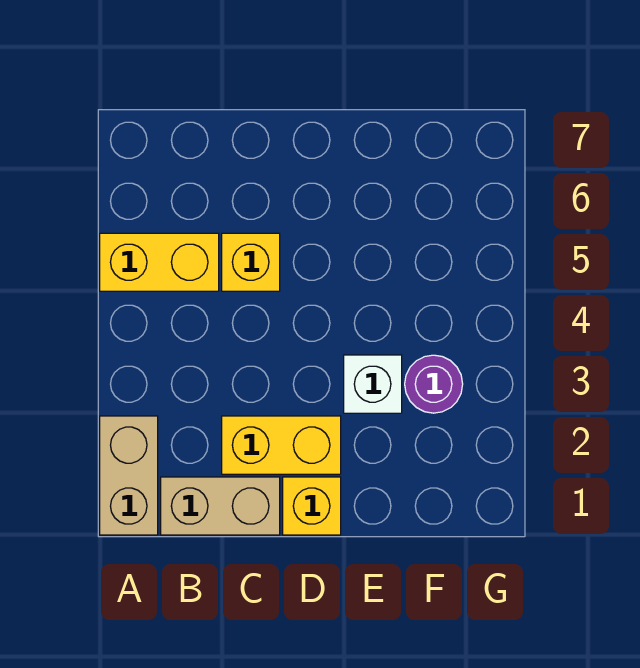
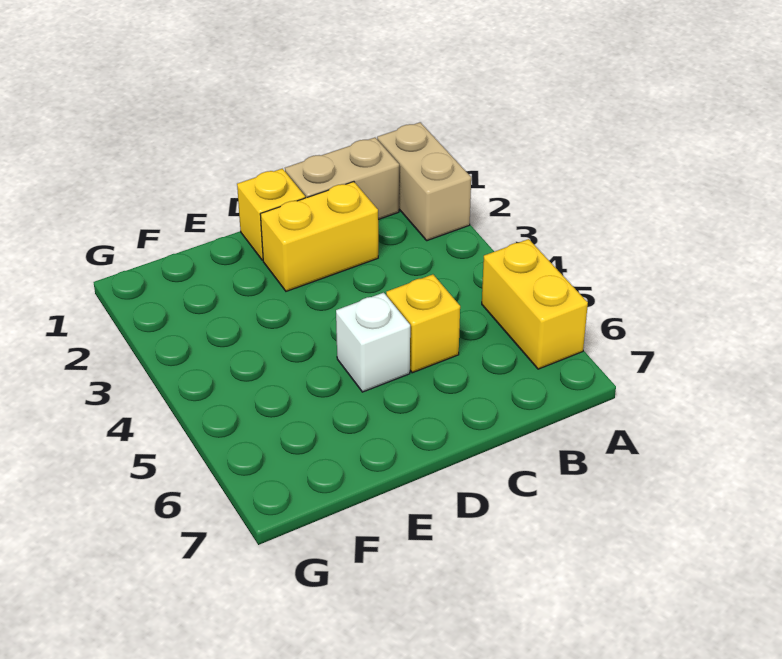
yellow 1x2 brick [100,233,219,291] -> yellow 1x2 brick turned to [482,239,588,369]
white 1x1 brick [344,355,402,413] -> white 1x1 brick moved to [336,293,410,392]
purple 1x1 round brick [405,355,463,413] -> none

